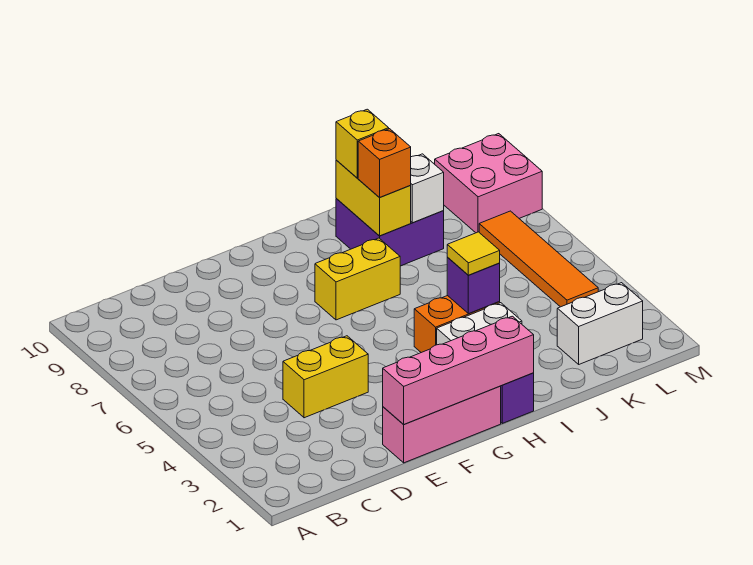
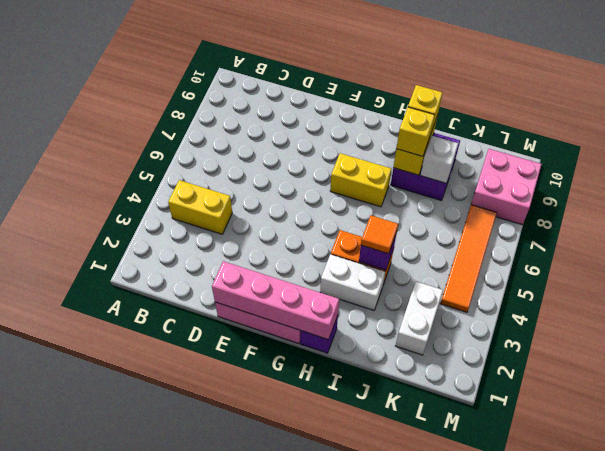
yellow 1x2 brick [283,336,368,418] -> yellow 1x2 brick moved to [168,180,232,234]
yellow 1x1 tile [447,232,500,275] -> orange 1x1 tile [361,215,398,254]
orange 1x1 brick [358,129,411,198] -> yellow 1x1 brick [396,107,435,156]
white 1x2 brick [557,283,643,364] -> white 1x2 brick turned to [396,281,443,355]

